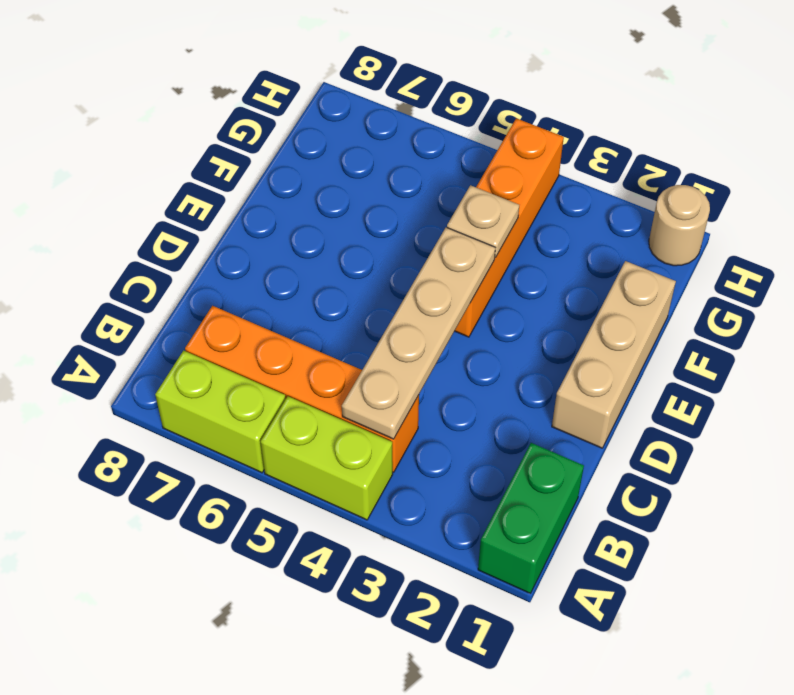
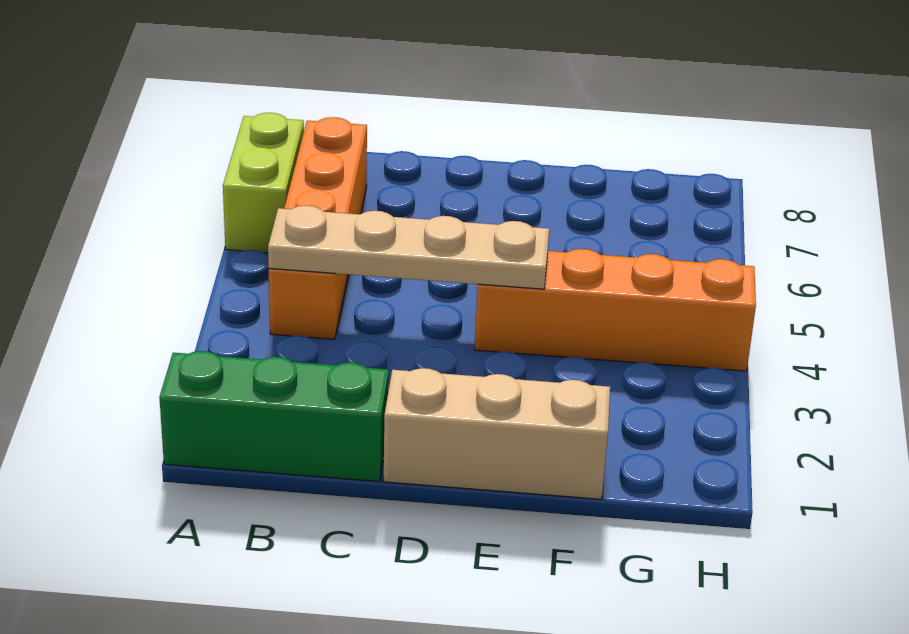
green 1x2 brick [478,443,584,593] -> green 1x3 brick [159,351,389,482]
lime 1x2 brick [261,396,393,520] -> none
tan 1x1 plate [447,185,519,258] -> none
tan 1x1 round brick [649,185,710,266] -> none

